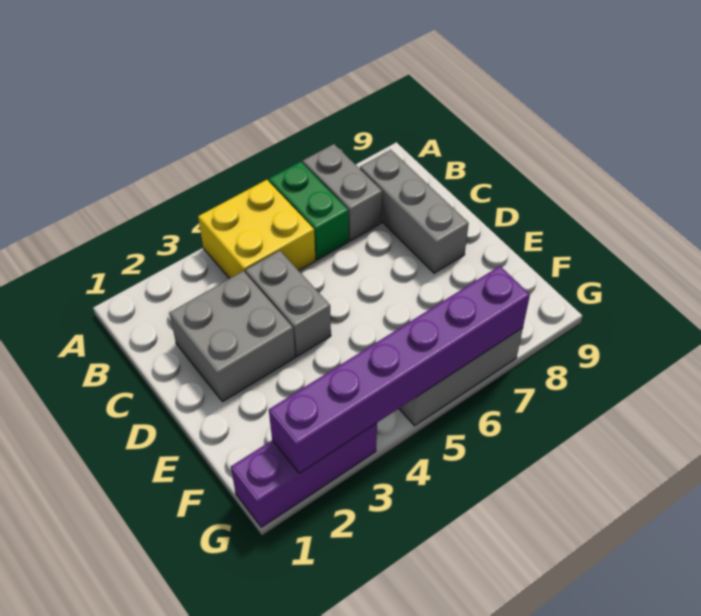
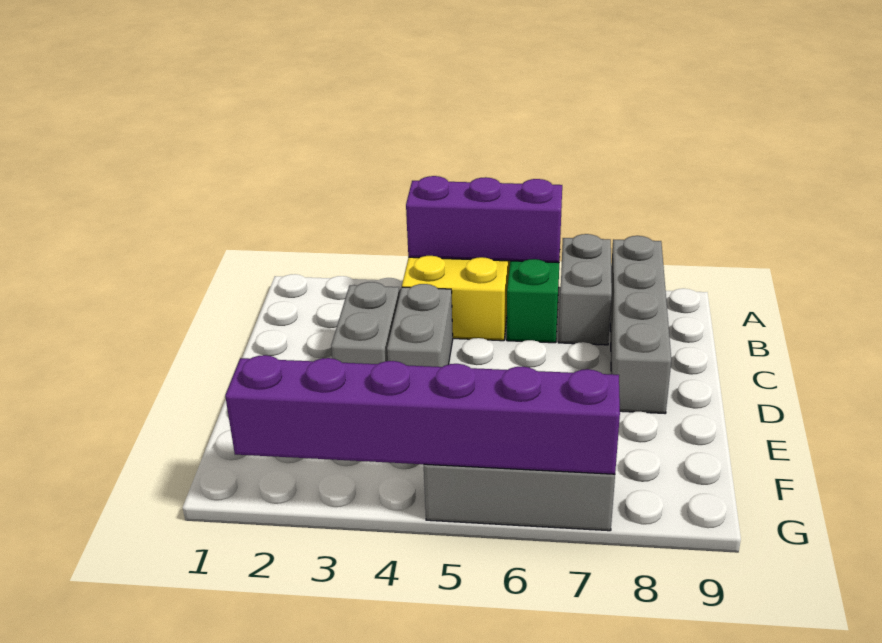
grey 1x3 brick [360,150,469,273] -> grey 1x4 brick [610,236,671,413]
grey 2x2 brick [169,271,295,402] -> grey 1x2 brick [331,282,399,364]
purple 1x3 brick [231,423,377,527] -> purple 1x3 brick moved to [406,176,562,263]

